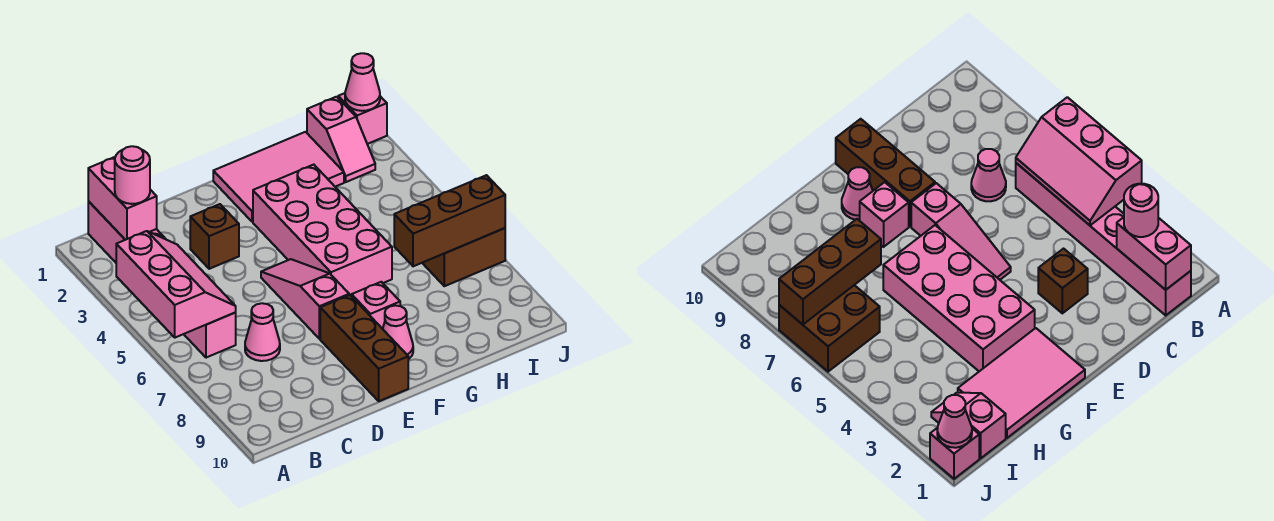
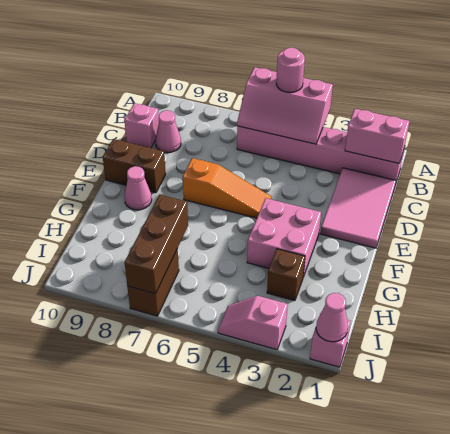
pink 1x1 round brick [115,146,150,204] -> pink 1x1 round brick moved to [276,48,305,92]
pink 1x1 cone [245,303,280,361] -> pink 1x1 cone moved to [155,110,181,153]
brown 1x1 brick [190,204,239,269] -> brown 1x1 brick moved to [267,249,305,301]
pink 1x3 slope [261,259,349,339] -> orange 1x3 slope [183,158,272,218]
brown 1x3 brick [320,295,408,401] -> brown 1x2 brick [103,139,166,193]
pink 2x3 tile [213,132,344,222] -> pink 2x3 tile moved to [321,168,396,248]
pink 2x4 brick [253,165,392,296] -> pink 2x2 brick [247,198,321,277]
pink 1x1 brick [352,282,400,329] -> pink 1x1 brick moved to [124,103,159,148]
pink 1x2 slope [307,97,375,182] -> pink 1x2 slope moved to [218,296,288,350]
brown 2x2 brick [423,228,505,286] -> brown 1x2 brick [127,249,179,316]

